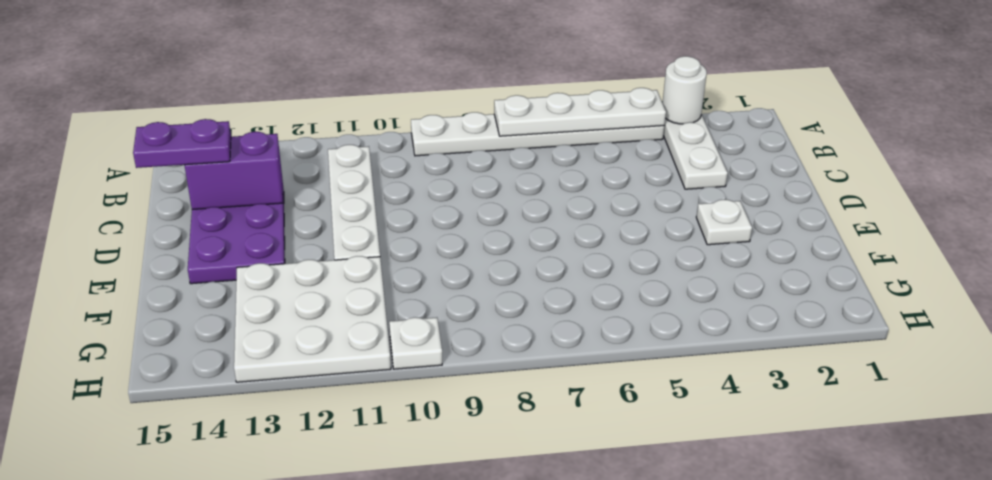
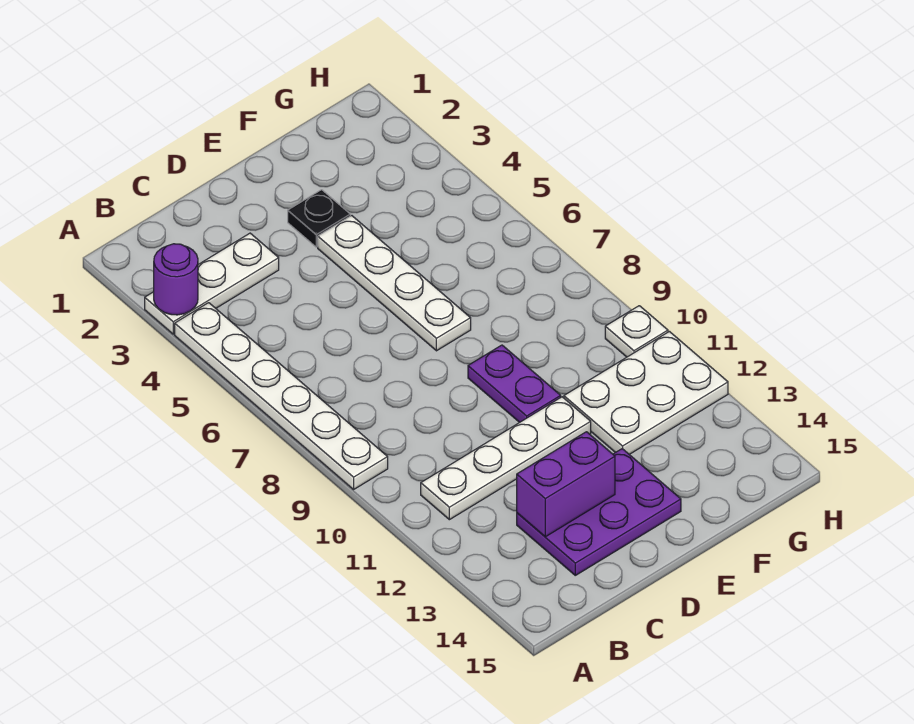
white 1x1 round brick [662,56,707,124] -> purple 1x1 round brick [154,244,198,315]
white 1x4 plate [494,88,666,136] -> white 1x4 plate moved to [318,216,471,351]
purple 1x2 brick [184,132,283,210] -> purple 1x2 brick turned to [517,432,615,537]
purple 1x2 plate [133,119,231,168] -> purple 1x2 plate moved to [468,345,561,422]
white 1x1 plate [696,200,752,245] -> black 1x1 plate [288,190,350,247]
white 3x3 plate [234,256,391,382] -> white 2x3 plate [564,331,728,454]

